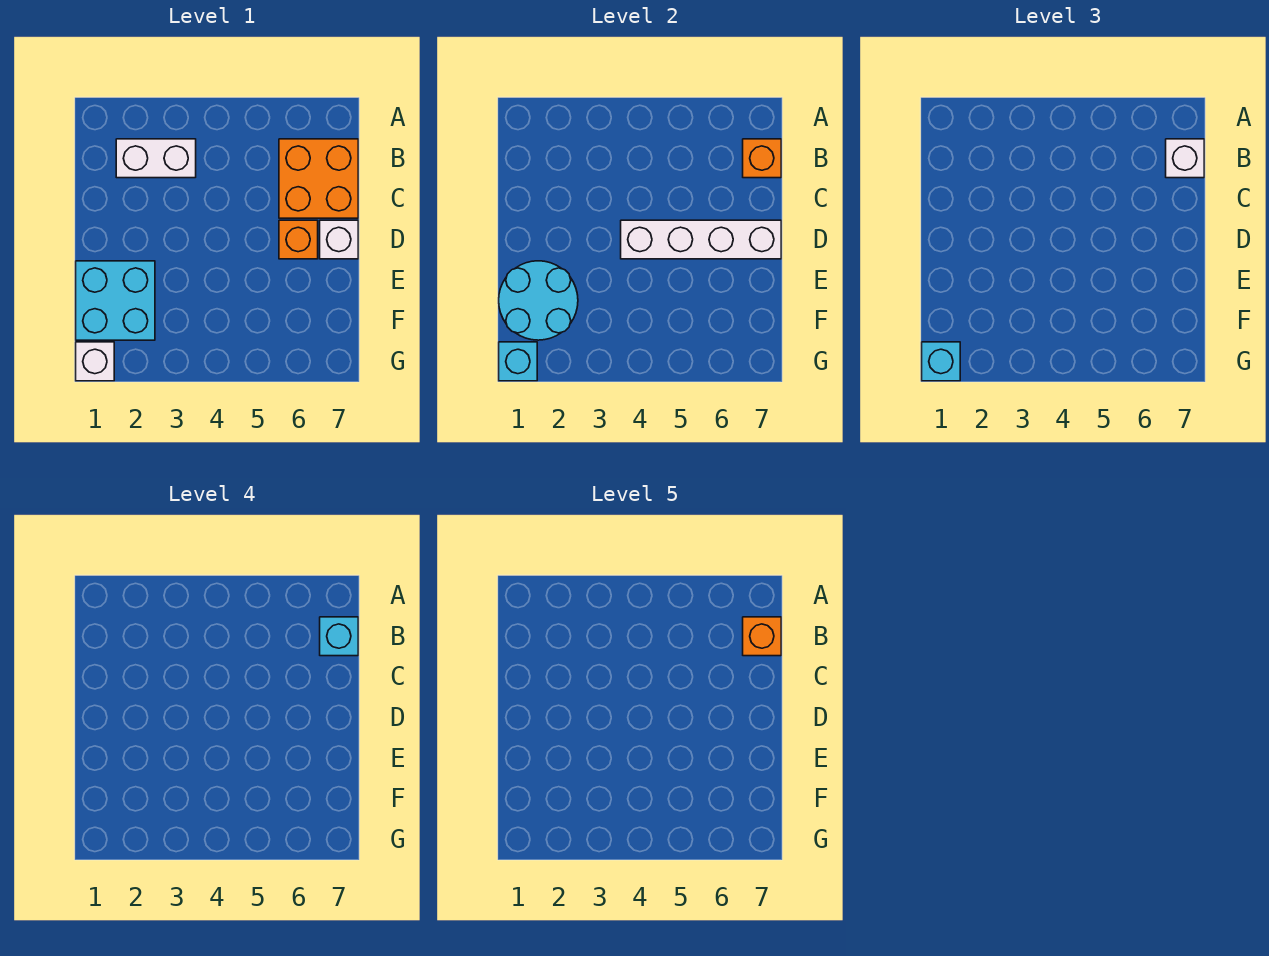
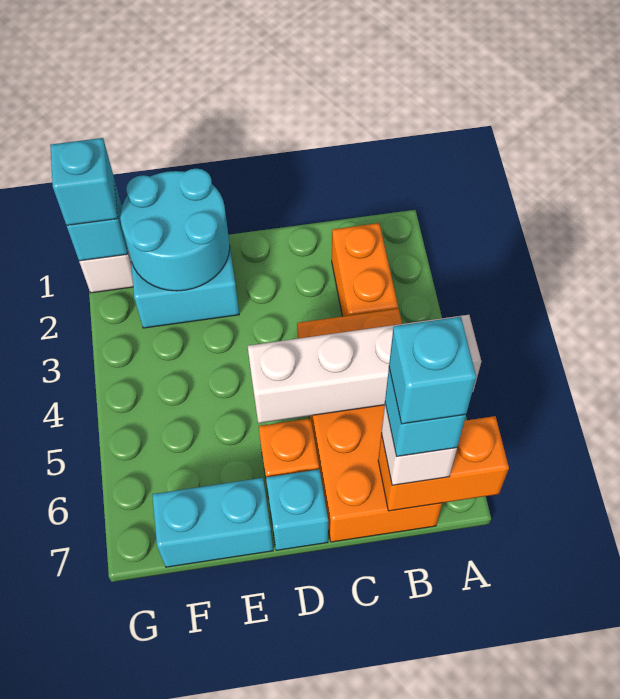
white 1x2 brick [116,139,196,178] -> orange 1x2 brick [332,223,398,317]
orange 2x2 brick [279,139,358,218] -> orange 2x4 brick [297,309,442,542]
orange 1x1 brick [743,139,781,178] -> orange 1x2 brick [378,416,509,511]
orange 1x1 brick [743,617,781,656] -> cyan 1x1 brick [389,317,476,424]
white 1x4 brick [621,220,781,259] -> white 1x4 brick turned to [248,315,481,423]
white 1x1 brick [320,220,358,259] -> cyan 1x1 brick [266,469,328,550]
none -> cyan 1x2 brick [152,478,273,567]

